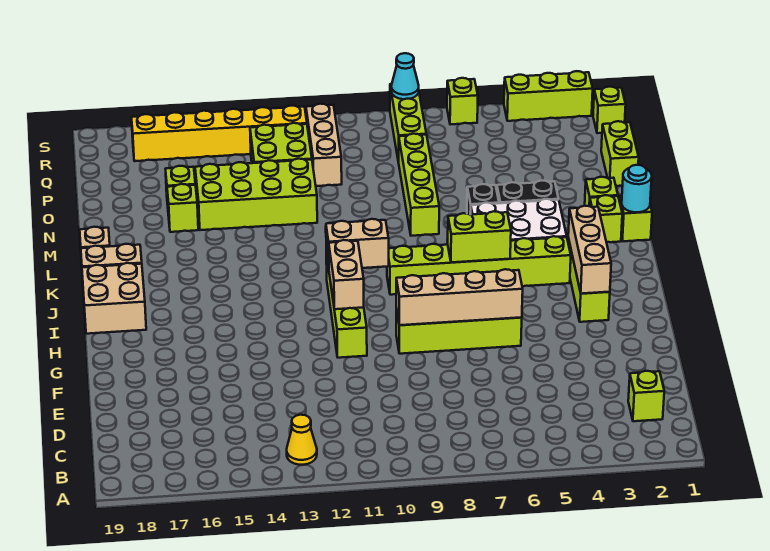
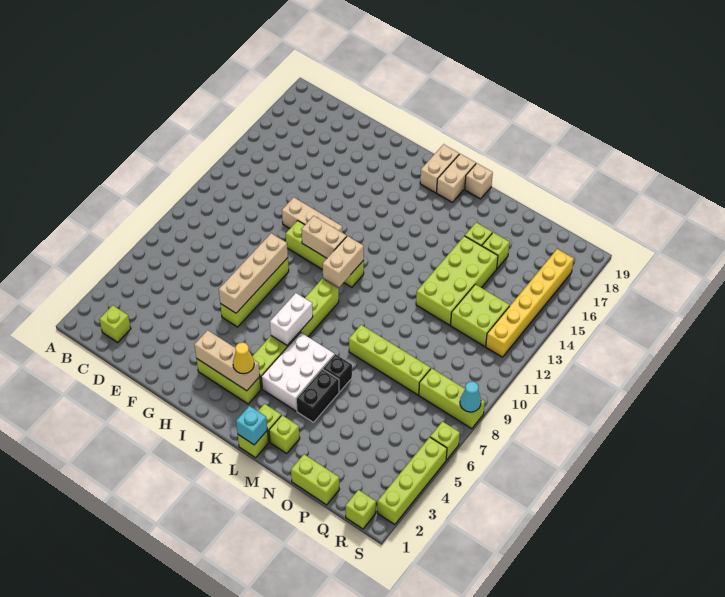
yellow 1x1 cone [287,415,317,465] -> yellow 1x1 cone moved to [233,342,254,374]
tan 2x2 brick [82,263,146,334] -> tan 1x2 brick [420,144,459,193]
lime 1x2 brick [448,211,511,262] -> white 1x2 brick [270,293,313,345]
cyan 1x1 round brick [622,165,652,212] -> cyan 1x1 brick [236,406,267,445]
tan 1x3 brick [306,104,342,186] -> tan 1x3 brick moved to [282,197,343,233]
lime 1x3 brick [504,71,593,121] -> lime 1x4 brick [377,437,447,525]

